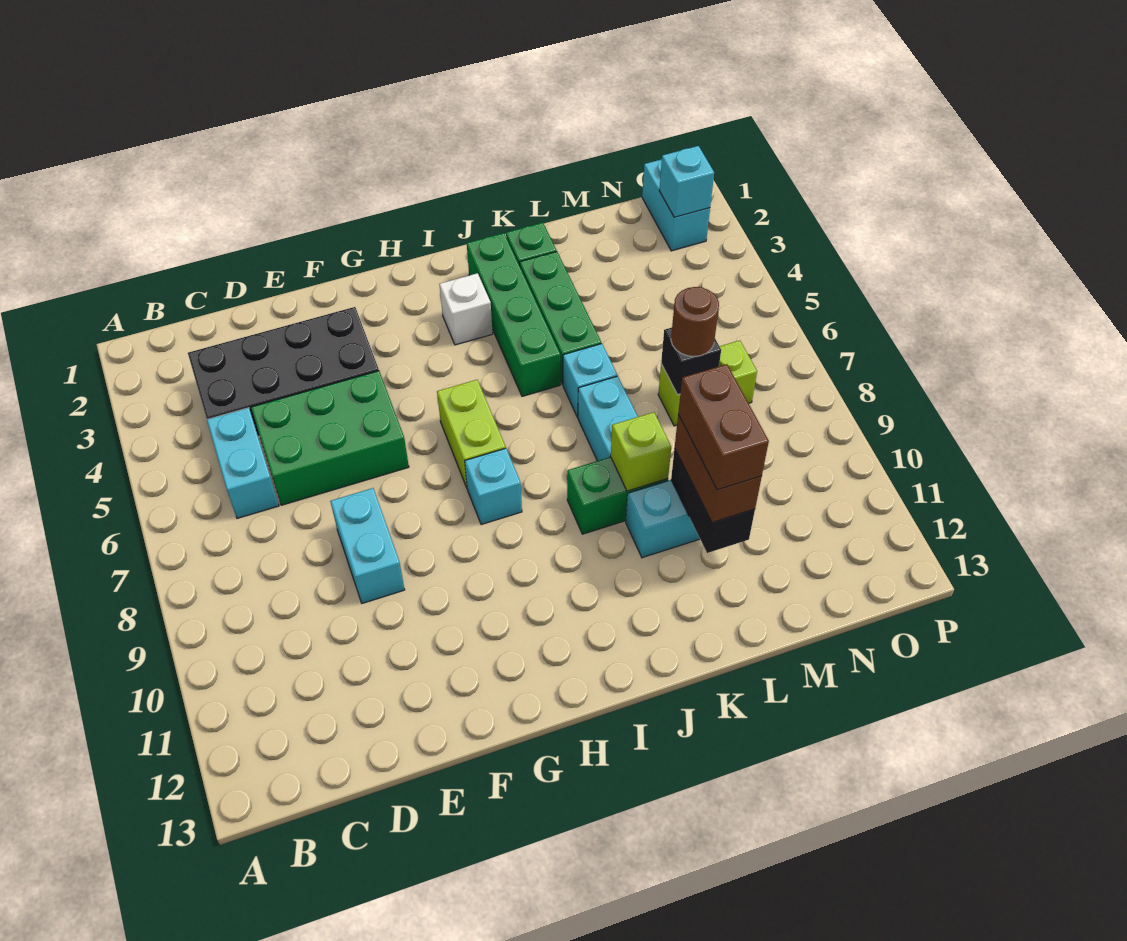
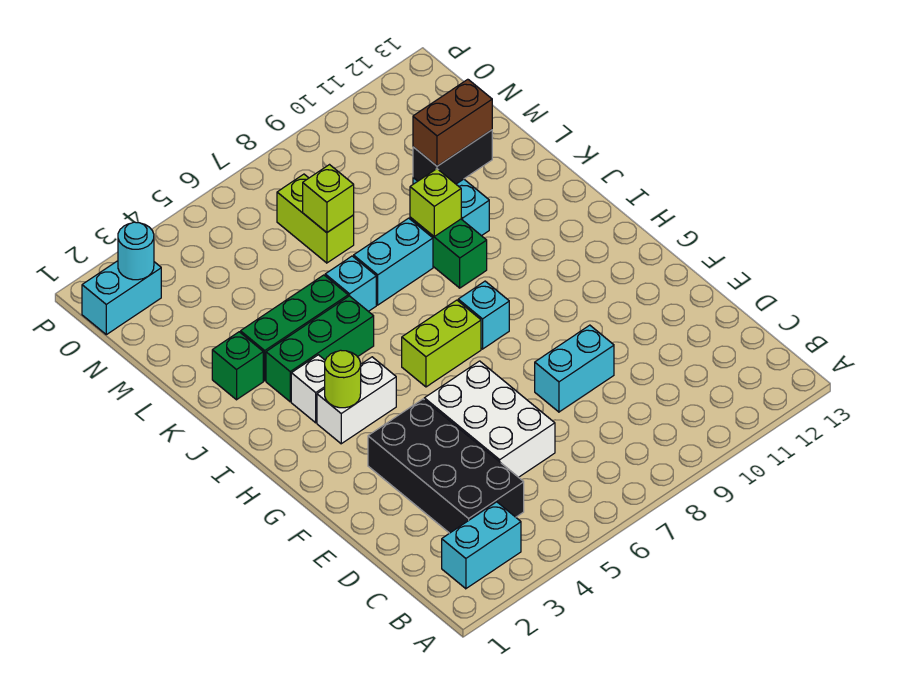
cyan 1x2 brick [207,408,279,518] -> cyan 1x2 brick moved to [442,502,521,589]
green 2x3 brick [251,371,409,505] -> white 2x3 brick [424,361,555,477]
none -> white 1x2 brick [317,357,396,444]
none -> lime 1x1 round brick [325,350,361,408]
green 1x4 brick [467,233,560,396] -> green 1x3 brick [266,296,374,402]
brown 1x2 brick [678,364,769,490] -> none
black 1x1 brick [661,328,721,395] -> lime 1x1 brick [303,165,354,232]
brown 1x1 round brick [671,287,719,357] -> none
cyan 1x1 brick [659,146,714,217] -> cyan 1x1 round brick [118,222,154,280]

